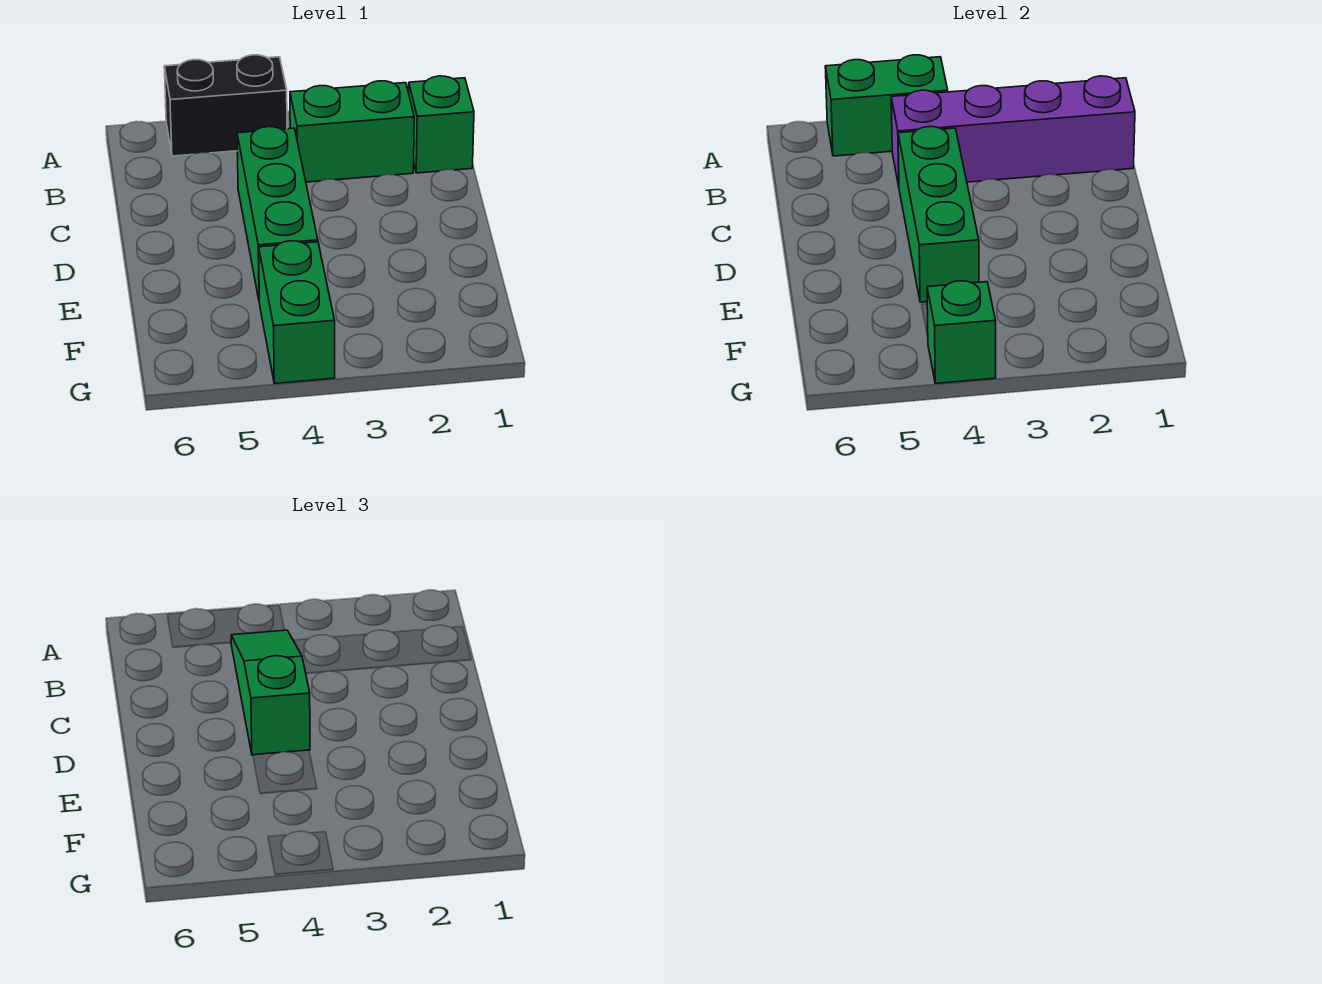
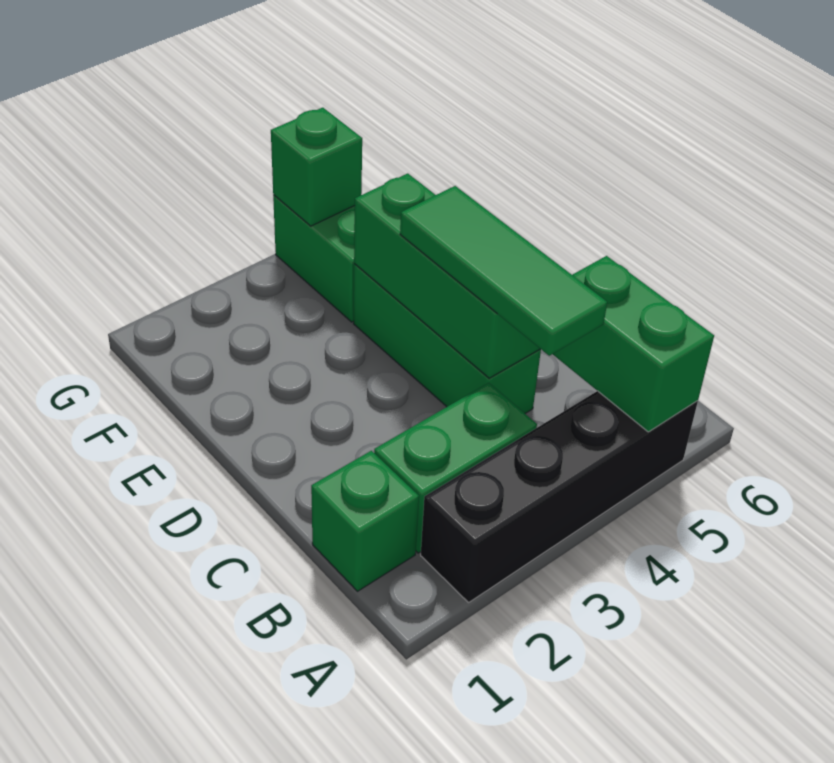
black 1x2 brick [164,55,287,156] -> black 1x4 brick [421,391,698,602]
green 1x2 brick [825,55,948,156] -> green 1x2 brick turned to [553,256,714,432]
purple 1x4 brick [891,76,1135,186] -> none
green 1x3 slope [231,630,310,755] -> green 1x3 tile [400,186,607,356]

